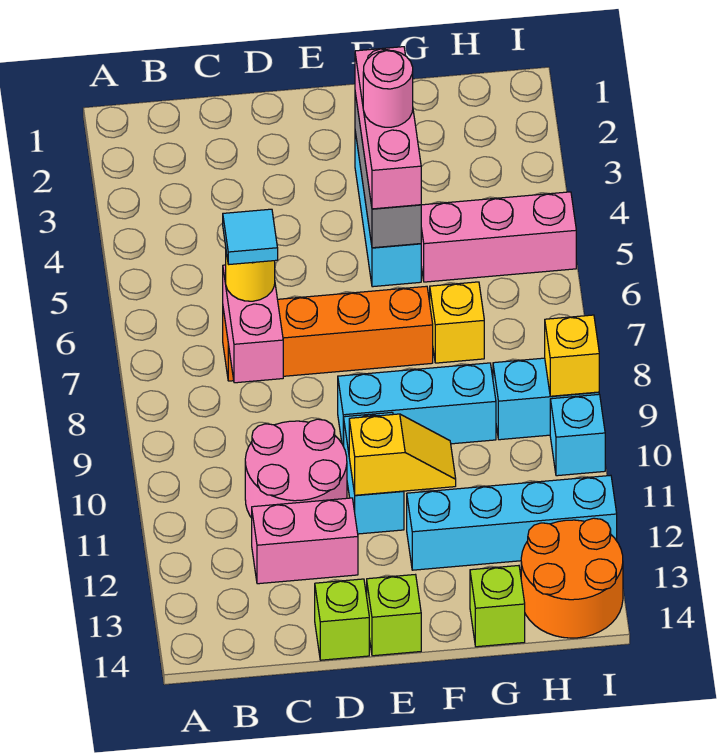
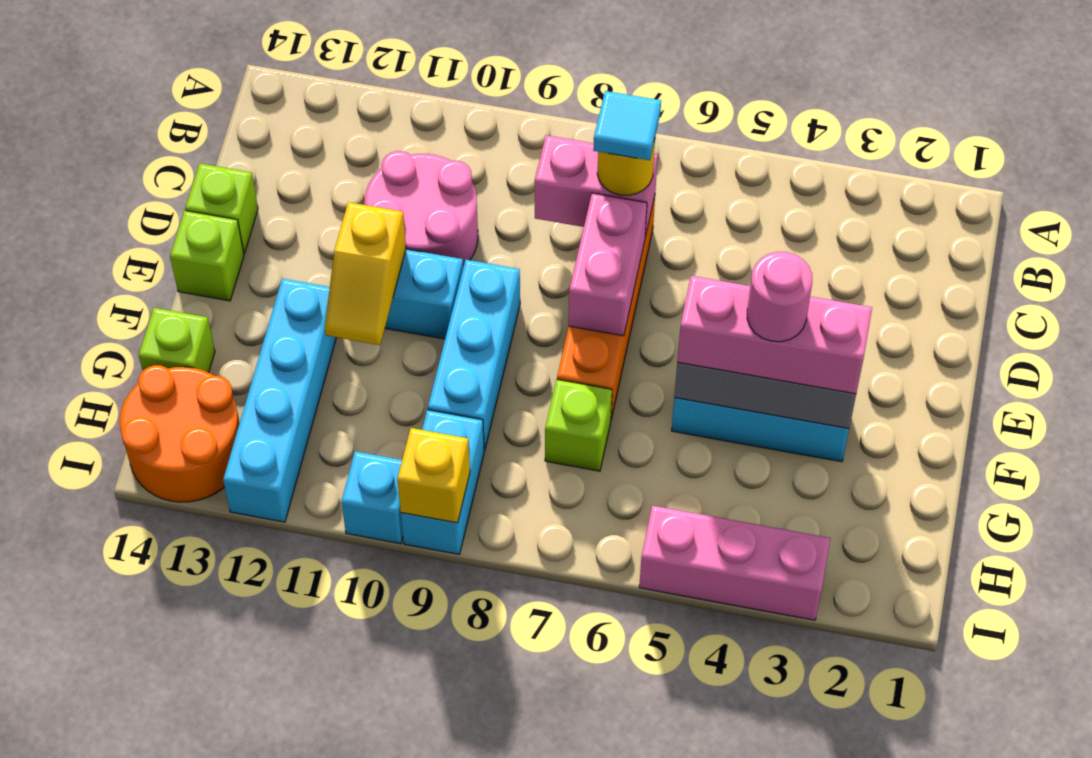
pink 1x2 brick [252,498,358,584] -> pink 1x2 brick moved to [569,193,647,336]
pink 1x3 brick [421,192,576,282] -> pink 1x3 brick turned to [639,506,831,620]
yellow 1x1 brick [430,282,484,363] -> lime 1x1 brick [545,380,612,471]

